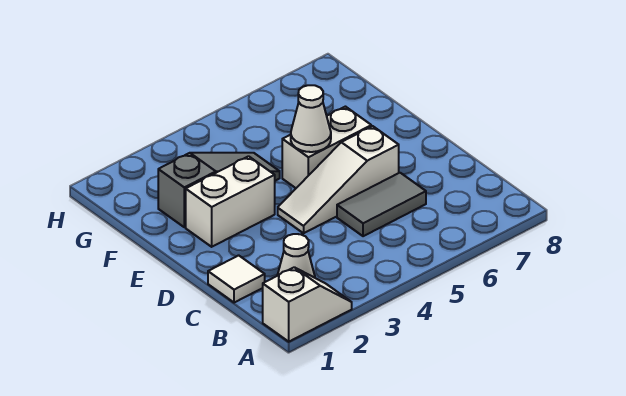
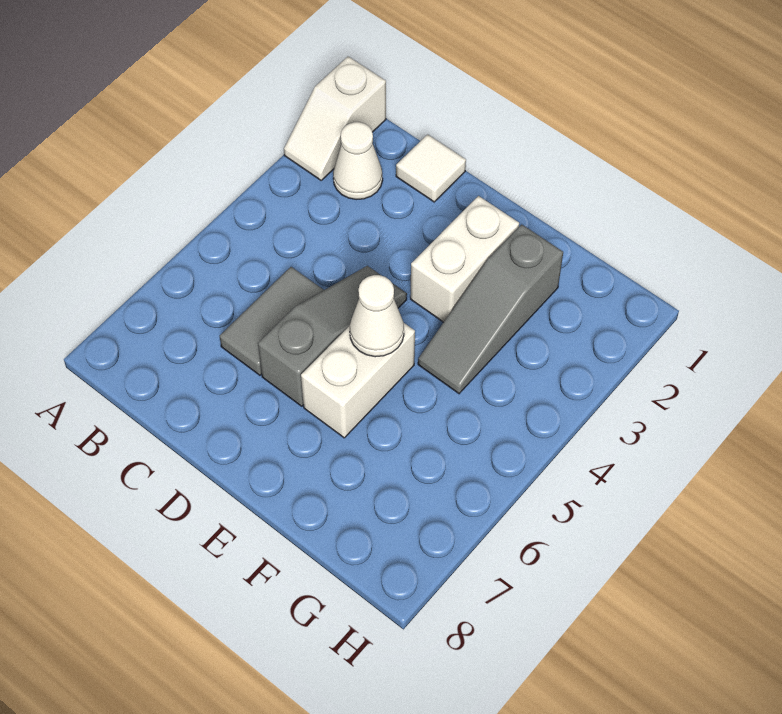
white 1x3 slope [278,126,399,233] -> grey 1x3 slope [258,266,407,406]

